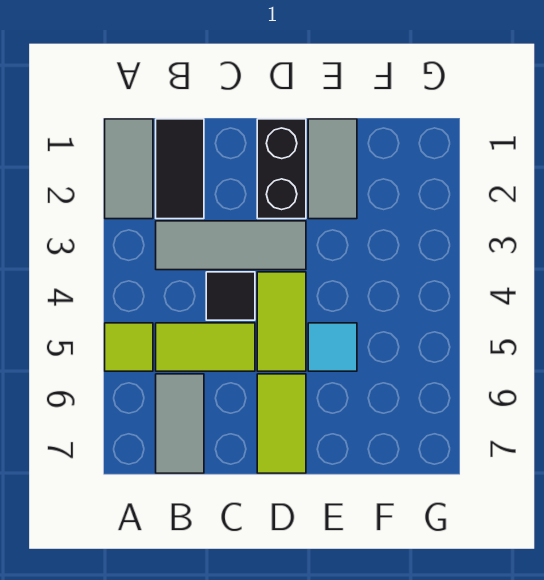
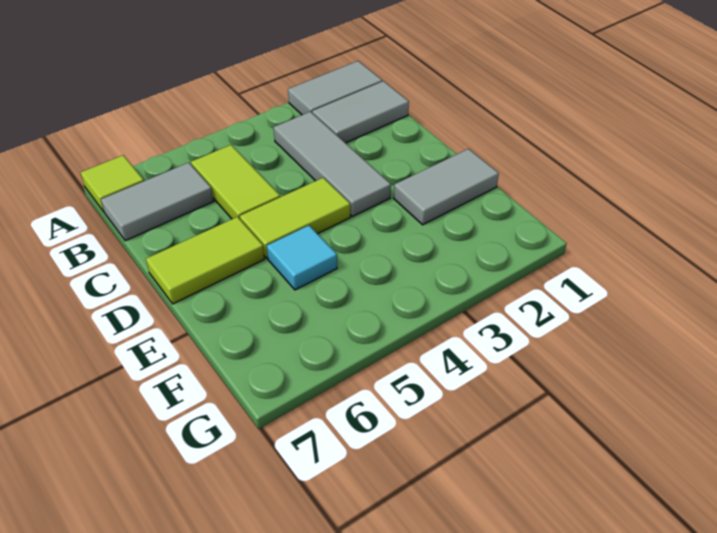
lime 1x1 tile [105,323,153,371] -> lime 1x1 tile moved to [81,155,144,212]
black 1x2 tile [156,119,204,219] -> grey 1x2 tile [312,81,409,143]
black 1x1 tile [206,272,255,320] -> none
black 1x2 brick [257,119,306,219] -> none

